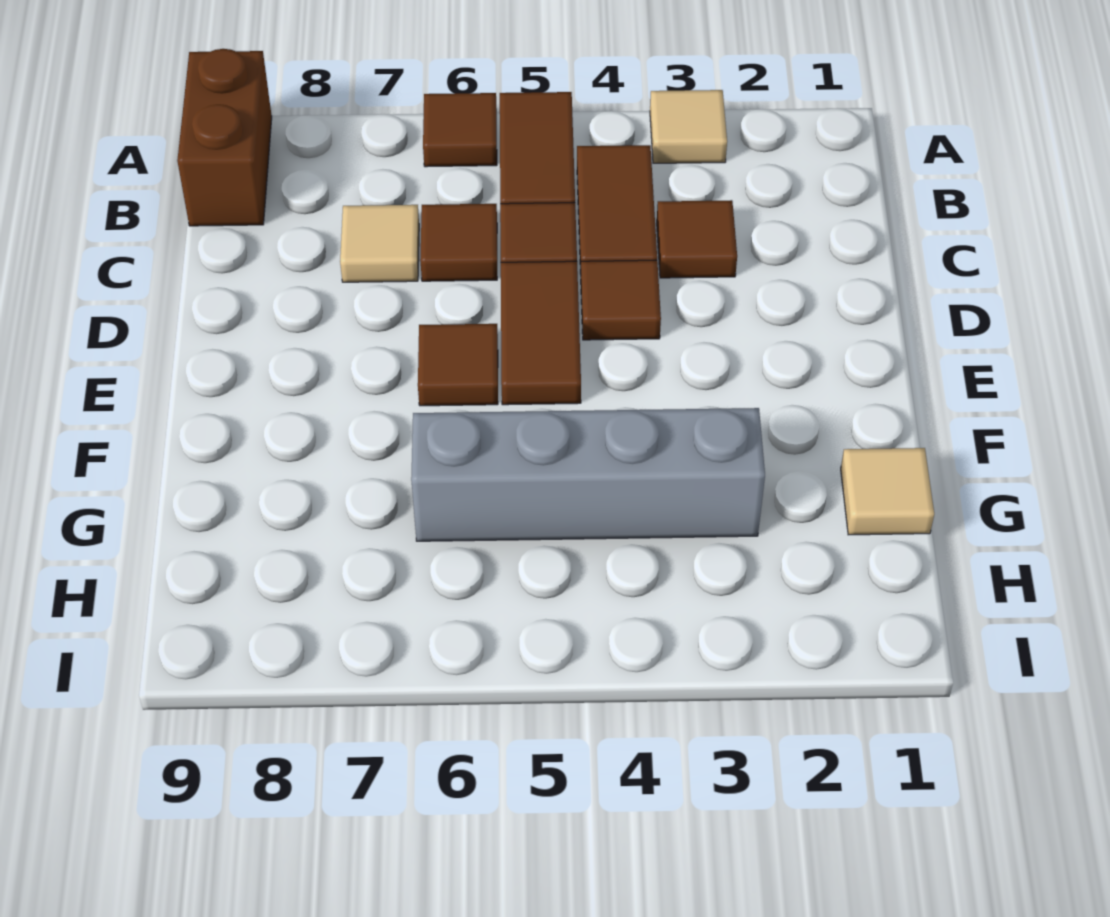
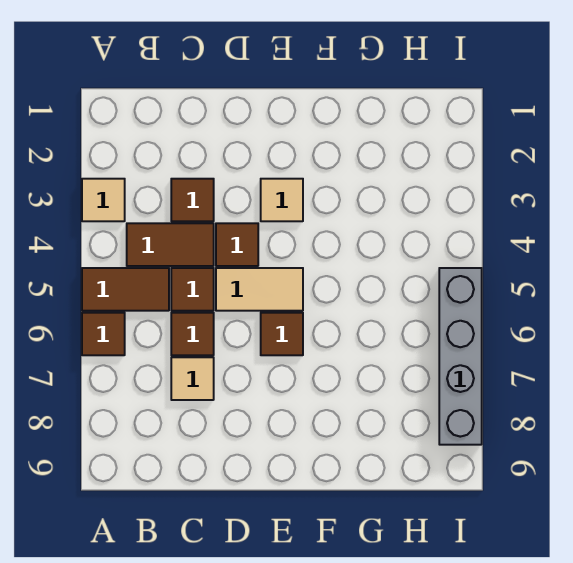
brown 1x2 brick [177,49,272,226] -> none
brown 1x2 tile [501,261,581,405] -> tan 1x2 tile [216,268,303,311]
tan 1x1 tile [841,448,934,535] -> tan 1x1 tile moved to [261,179,303,221]
grey 1x4 brick [411,408,765,541] -> grey 1x4 brick moved to [439,268,482,445]

